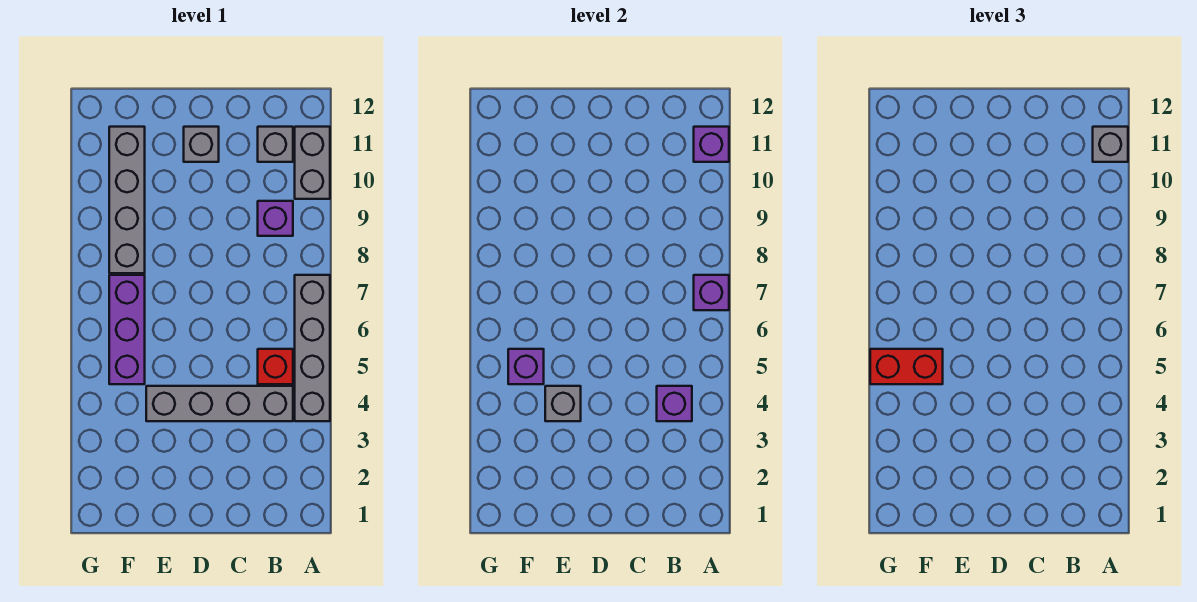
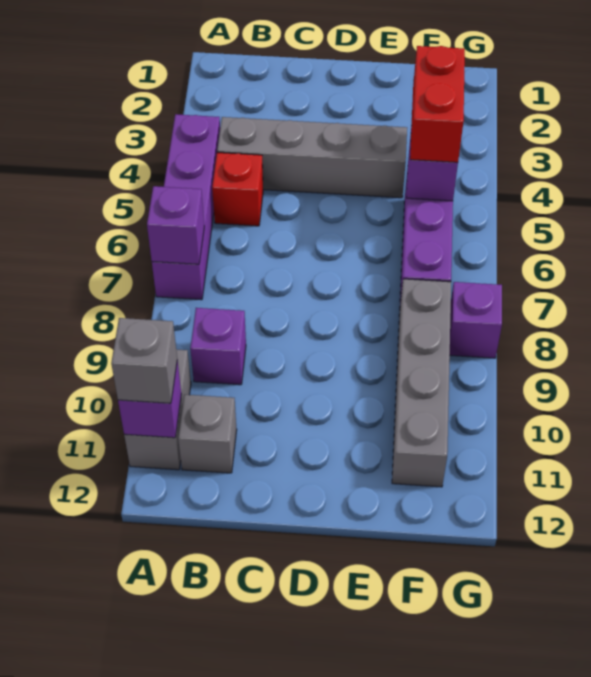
grey 1x4 brick [295,275,330,421] -> purple 1x4 brick [152,114,220,300]
purple 1x1 brick [657,386,692,421] -> purple 1x1 brick moved to [450,282,502,358]
grey 1x1 brick [184,127,219,162] -> none
grey 1x1 brick [545,386,581,421] -> none
red 1x2 brick [870,349,943,384] -> red 1x2 brick turned to [410,46,465,162]

